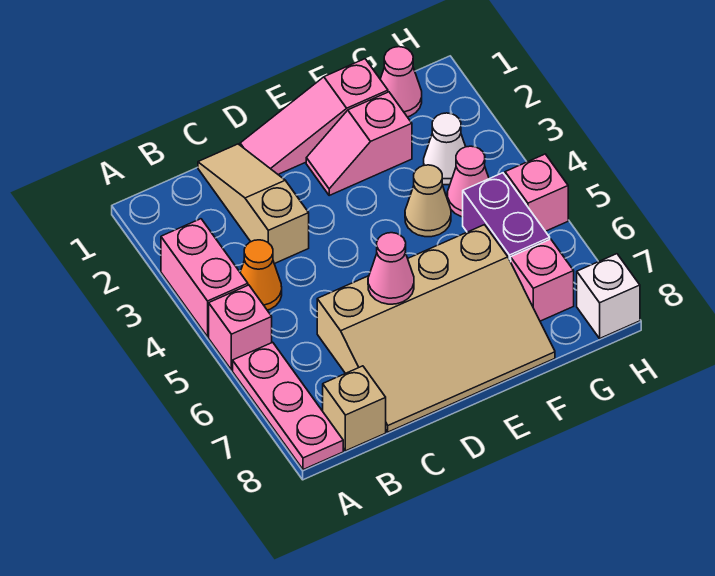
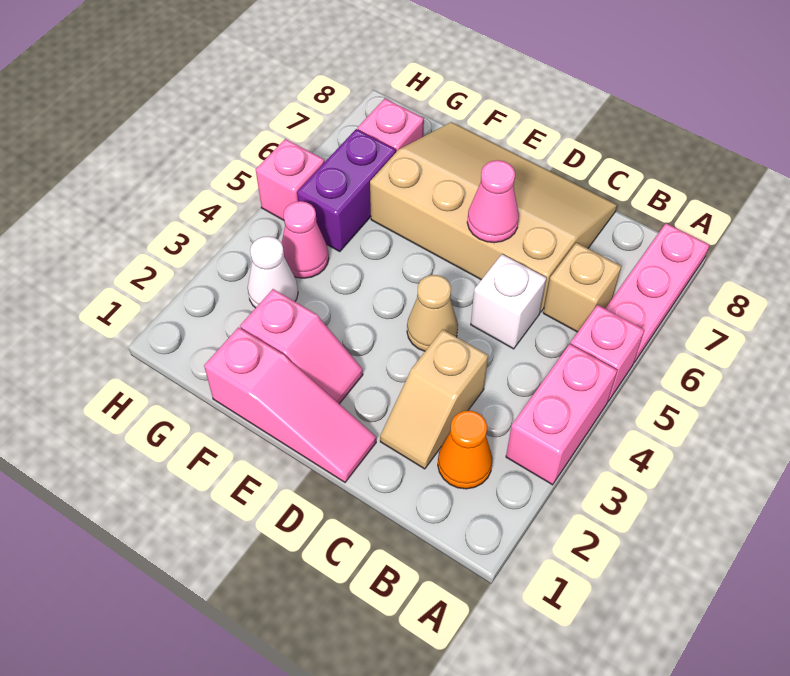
orange 1x1 cone [240,240,282,310] -> orange 1x1 cone moved to [438,411,493,489]
tan 1x1 brick [323,366,386,451] -> tan 1x1 brick moved to [543,243,621,332]
tan 1x3 slope [198,144,309,264] -> tan 1x2 slope [380,329,488,469]
tan 1x1 cone [405,165,451,237] -> tan 1x1 cone moved to [407,275,458,351]
pink 1x1 cone [380,47,422,117] -> none
white 1x1 brick [577,254,640,338] -> white 1x1 brick moved to [471,254,546,349]

